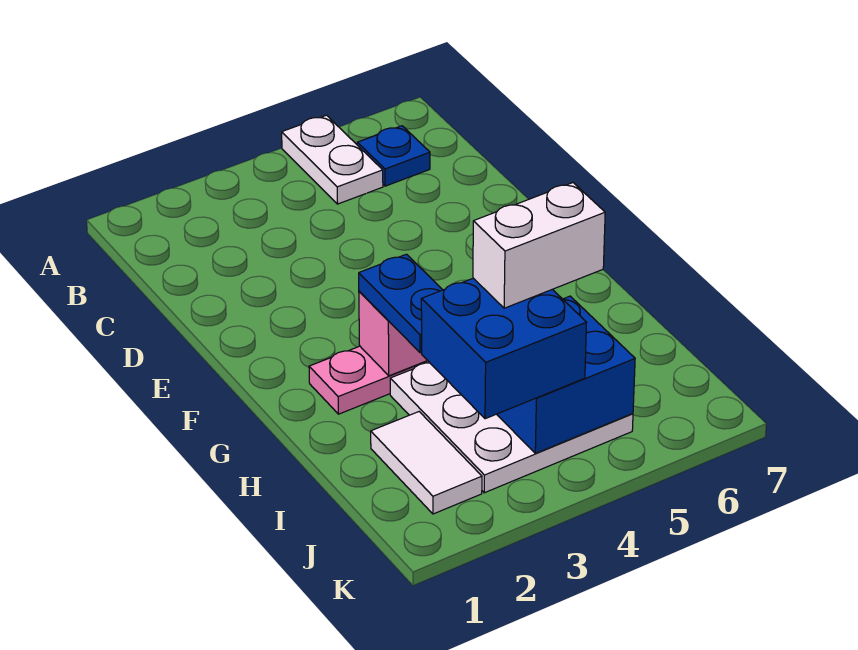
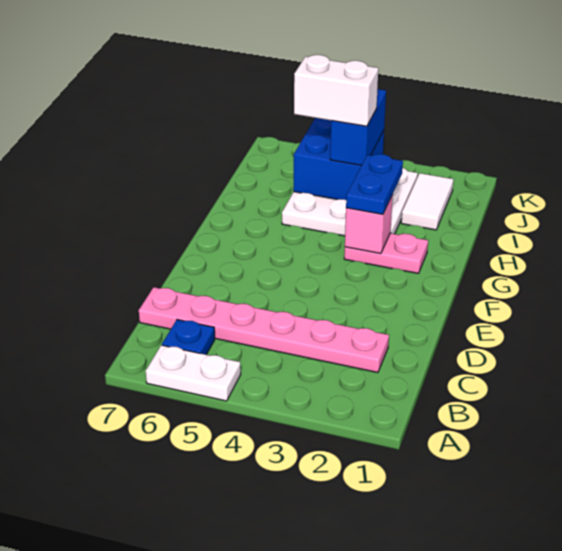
white 1x2 plate [282,115,383,204] -> white 1x2 plate turned to [146,345,241,401]
none -> pink 1x6 plate [139,287,389,373]
blue 2x2 brick [421,278,587,419] -> blue 1x2 brick [330,89,386,165]

